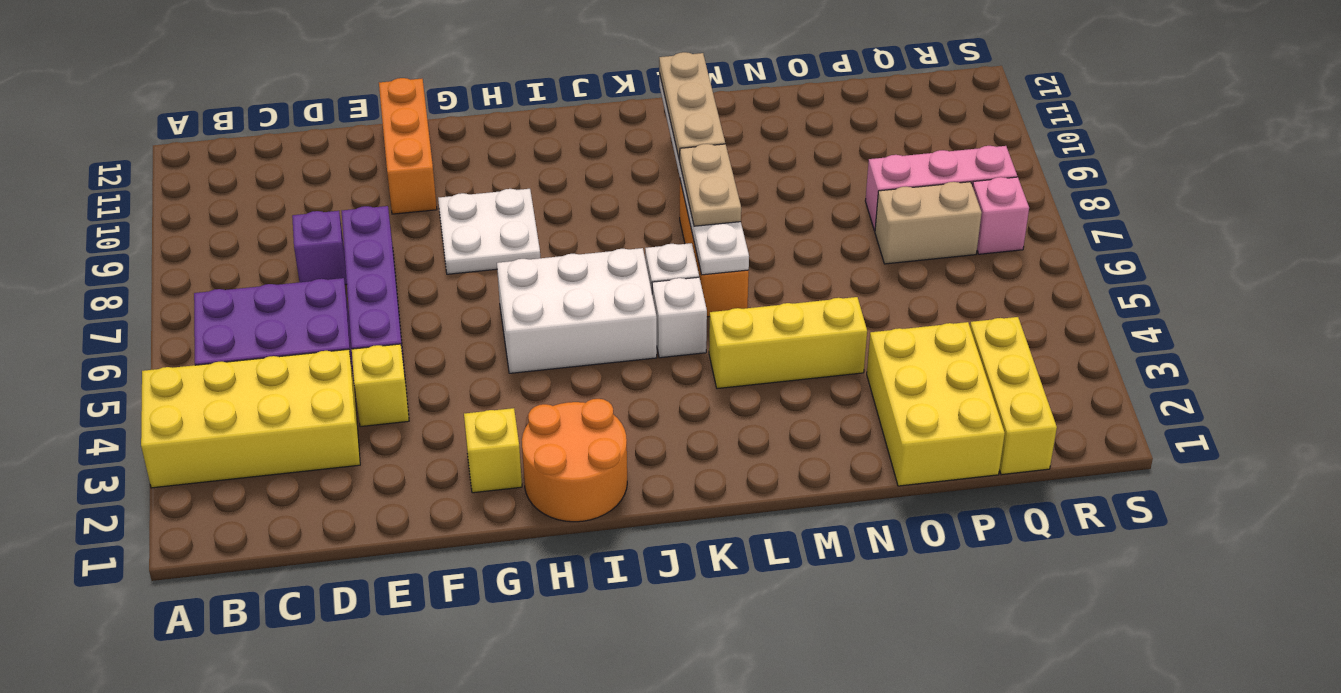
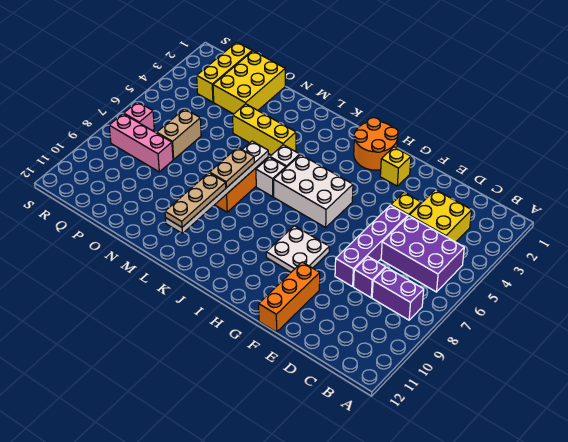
yellow 2x4 brick [141,349,360,488] -> yellow 2x2 brick [409,190,472,242]
none -> purple 1x2 brick [372,267,424,320]
tan 1x2 brick [875,182,982,264] -> tan 1x2 brick turned to [157,109,201,159]

